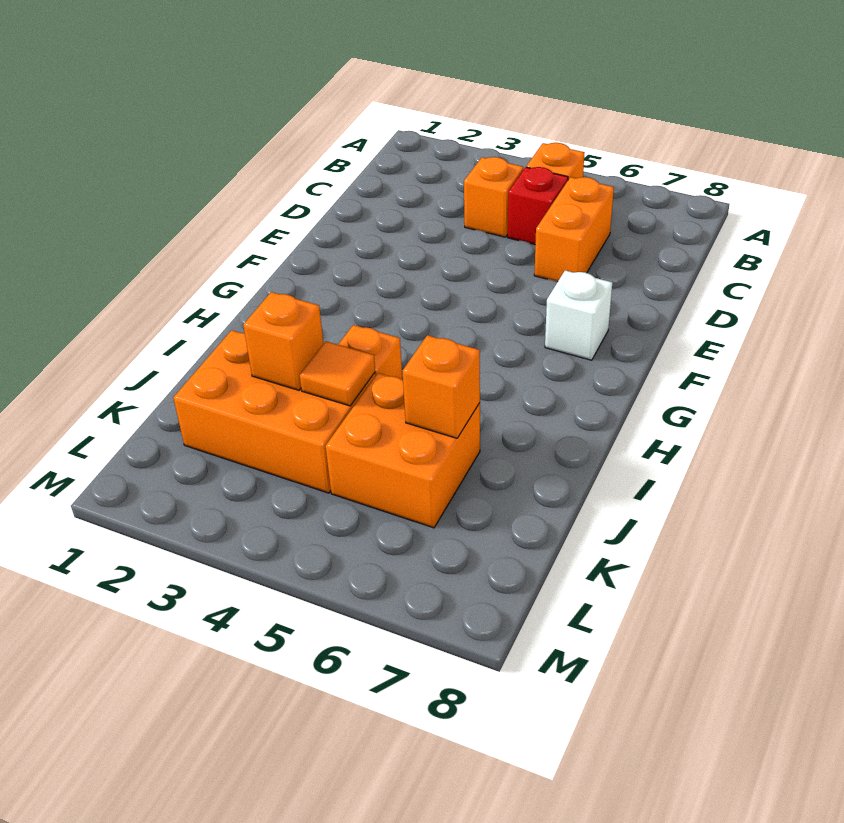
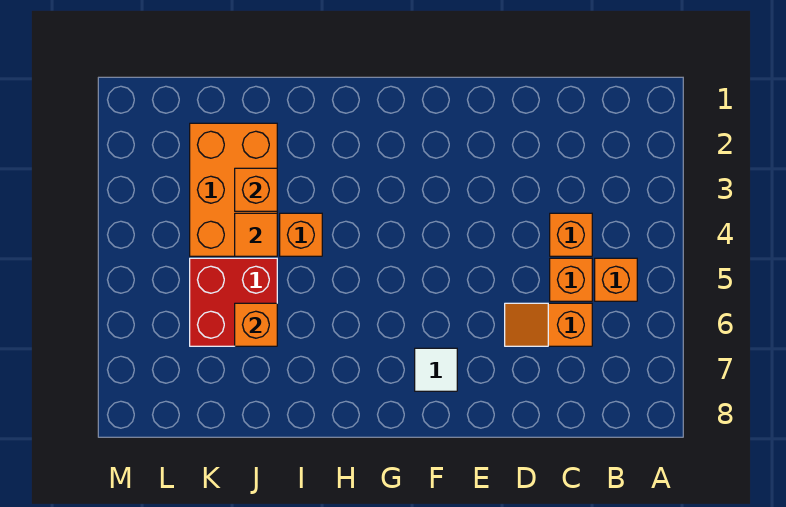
red 1x1 brick [508,167,568,244] -> orange 1x1 brick [550,258,592,301]
orange 1x2 brick [534,177,614,282] -> orange 1x2 slope [505,303,592,346]
white 1x1 brick [545,270,612,360] -> white 1x1 tile [415,348,457,391]
orange 2x2 brick [326,373,480,528] -> red 2x2 brick [190,258,277,346]

